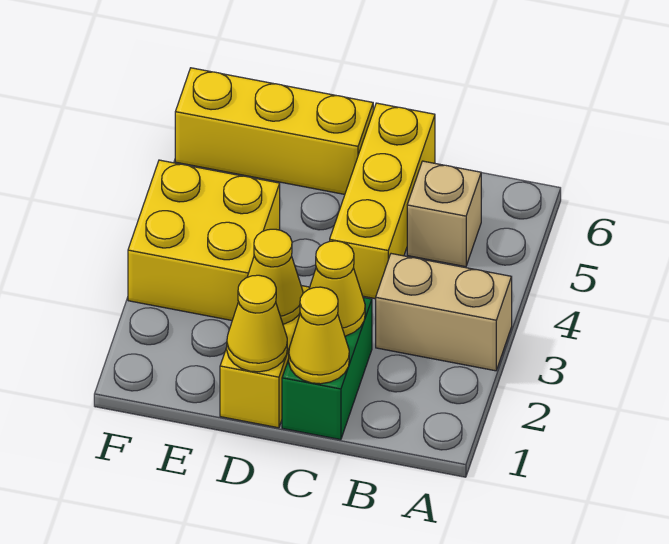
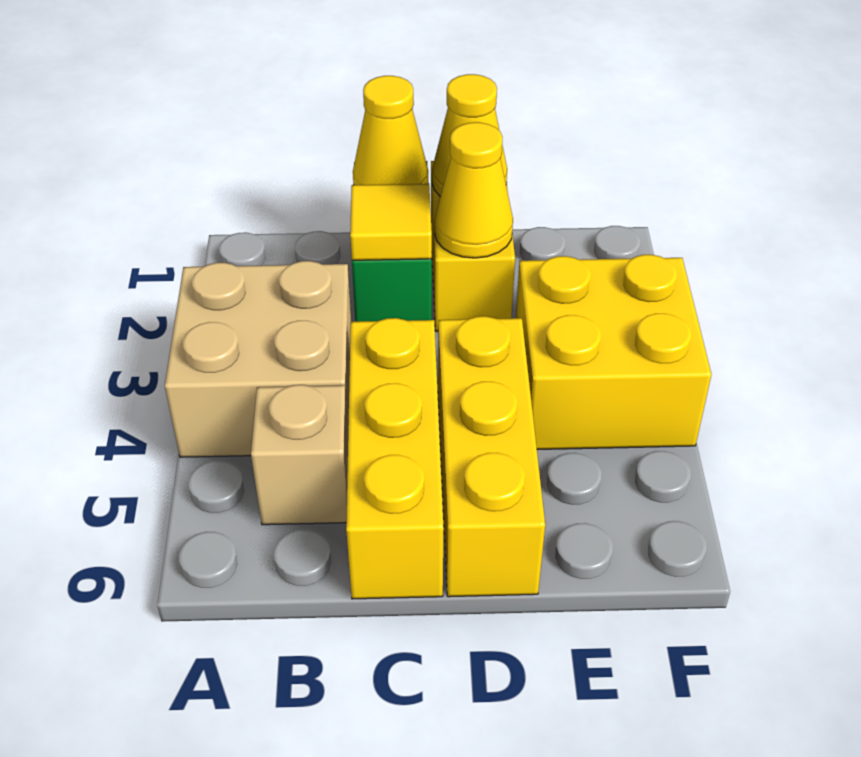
tan 1x2 brick [376,254,512,371] -> tan 2x2 brick [165,261,351,457]
yellow 1x1 cone [309,241,365,336] -> yellow 1x1 tile [350,184,432,260]
yellow 1x3 brick [175,68,373,194] -> yellow 1x3 brick turned to [438,316,545,597]

